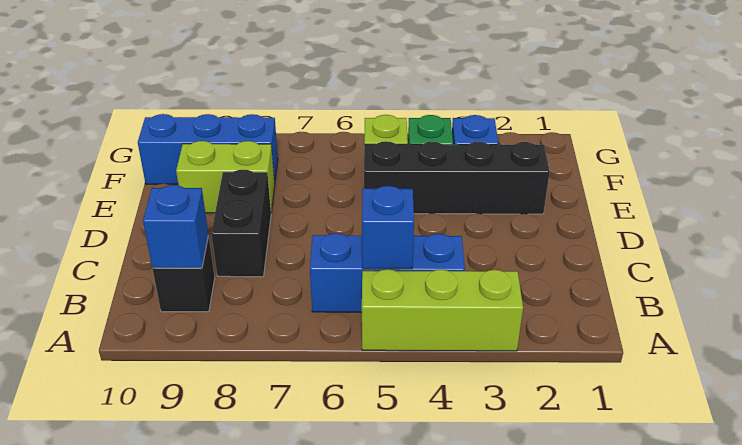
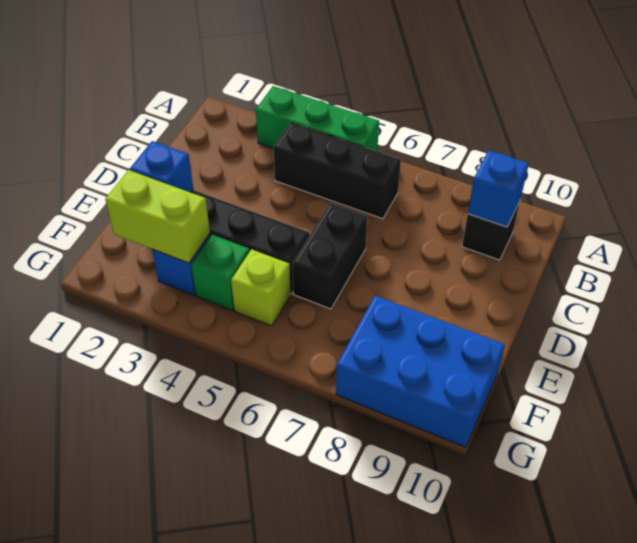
lime 1x3 brick [362,269,523,351] -> green 1x3 brick [256,86,379,151]
blue 1x3 brick [310,233,465,312] -> black 1x3 brick [273,123,401,219]
blue 1x1 brick [362,186,414,269] -> blue 1x1 brick moved to [130,141,193,193]
black 1x2 brick [211,170,271,277] -> black 1x2 brick moved to [293,203,367,309]
lime 1x2 brick [176,141,275,213] -> lime 1x2 brick moved to [105,170,210,263]
blue 1x3 brick [138,114,278,184] -> blue 2x3 brick [336,296,505,447]

